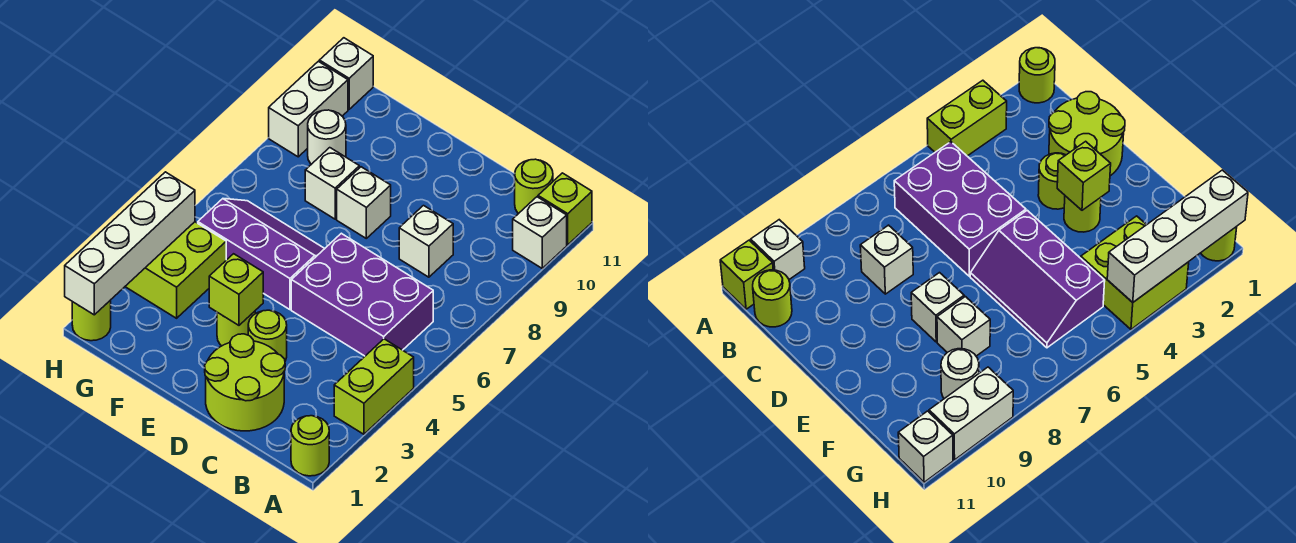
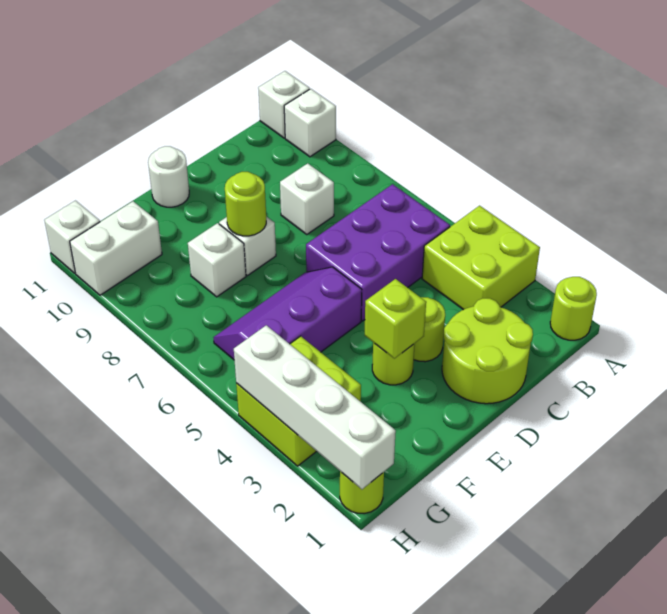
lime 1x2 brick [334,339,414,434] -> lime 2x2 brick [422,206,540,310]
lime 1x1 brick [538,173,592,245] -> white 1x1 brick [258,71,310,138]
lime 1x1 round brick [515,159,553,214] -> lime 1x1 round brick moved to [225,172,266,236]
white 1x1 round brick [308,110,346,164] -> white 1x1 round brick moved to [148,146,189,207]
white 1x2 brick [269,61,348,157] -> white 1x2 brick turned to [70,201,162,295]

